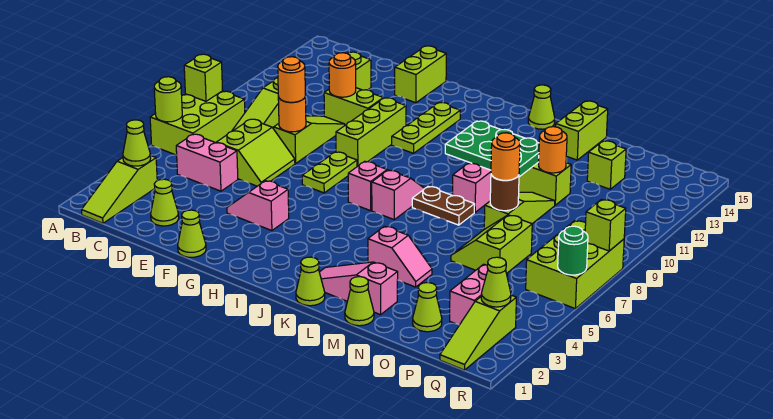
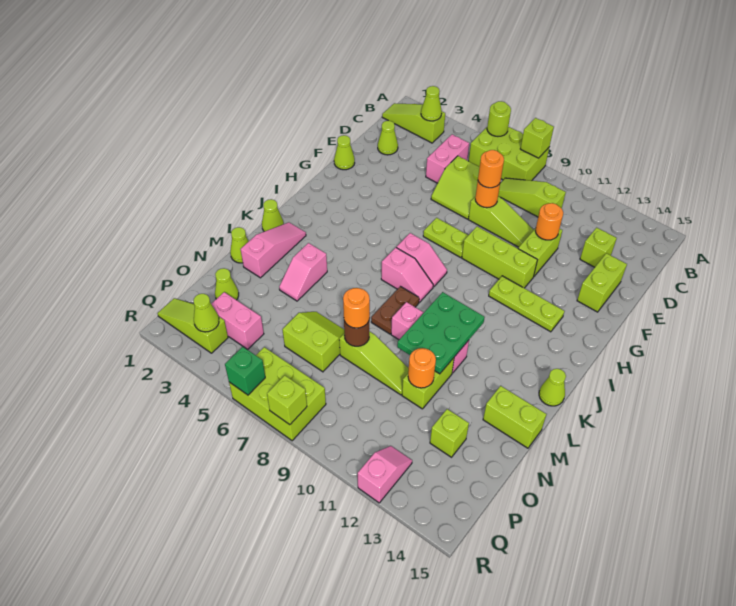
pink 1x2 slope [227,181,289,231] -> pink 1x2 slope moved to [358,446,412,503]
lime 1x2 brick [395,46,446,103] -> lime 1x2 brick turned to [577,253,627,312]
green 1x1 round brick [558,226,588,275] -> green 1x1 brick [225,347,265,395]

